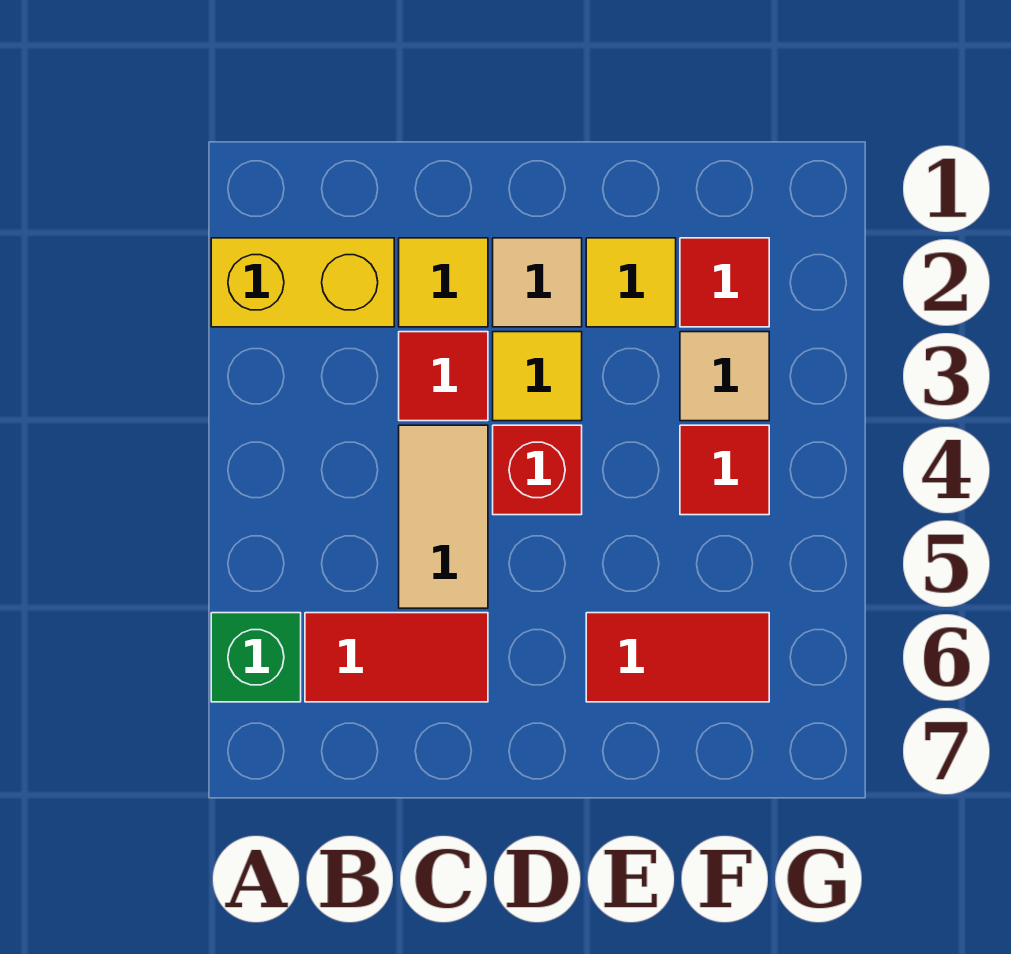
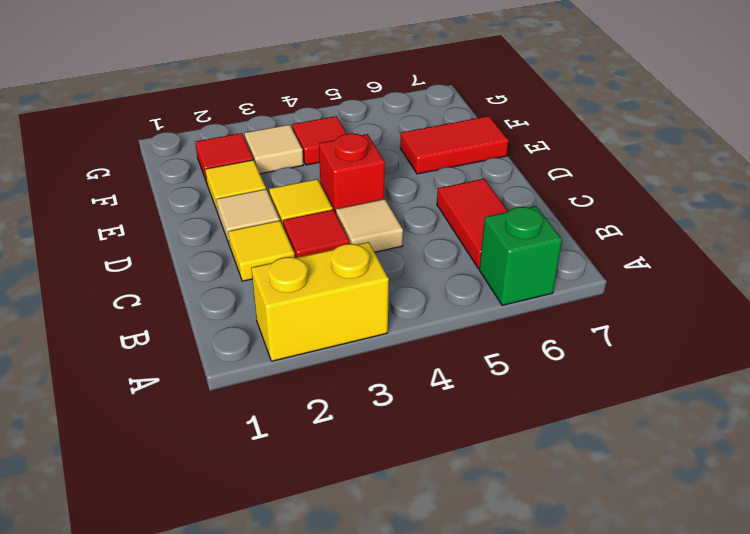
yellow 1x2 brick [211,238,394,327] -> yellow 1x2 brick turned to [251,242,389,361]
tan 1x2 tile [399,425,488,608] -> tan 1x1 tile [336,199,403,252]
red 1x2 tile [586,613,769,702] -> red 1x2 tile turned to [400,116,509,174]

